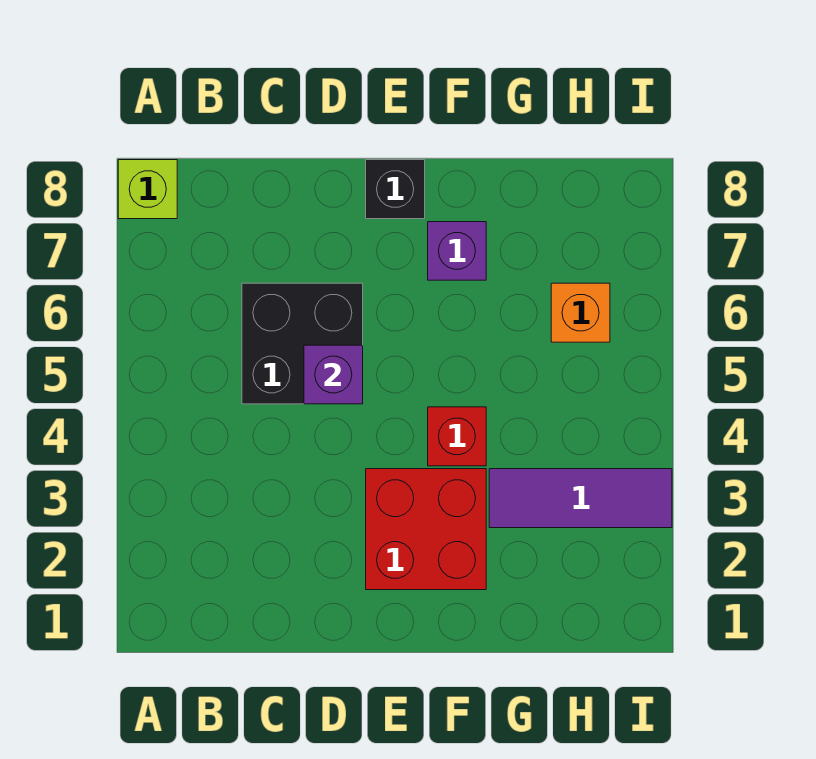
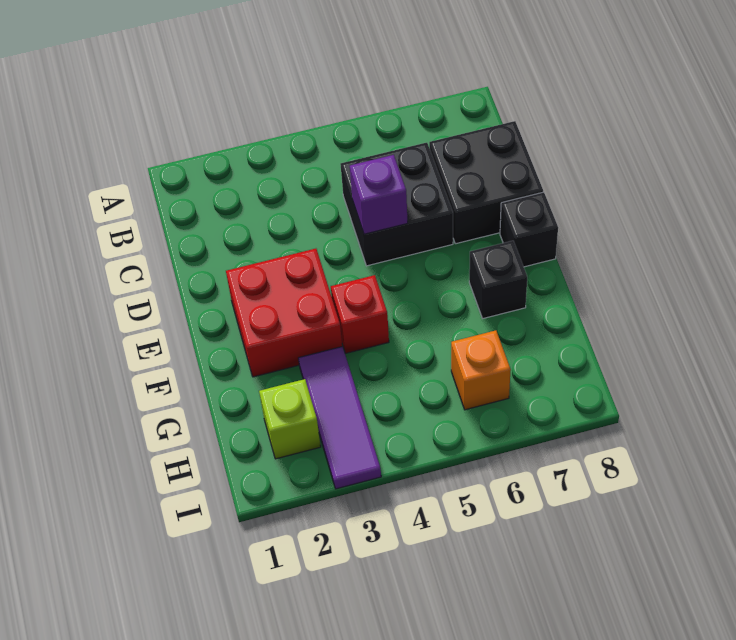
lime 1x1 brick [118,160,177,219] -> lime 1x1 brick moved to [259,379,321,459]
none -> black 2x2 brick [429,121,543,244]
purple 1x1 brick [428,222,486,280] -> black 1x1 brick [469,241,527,318]

